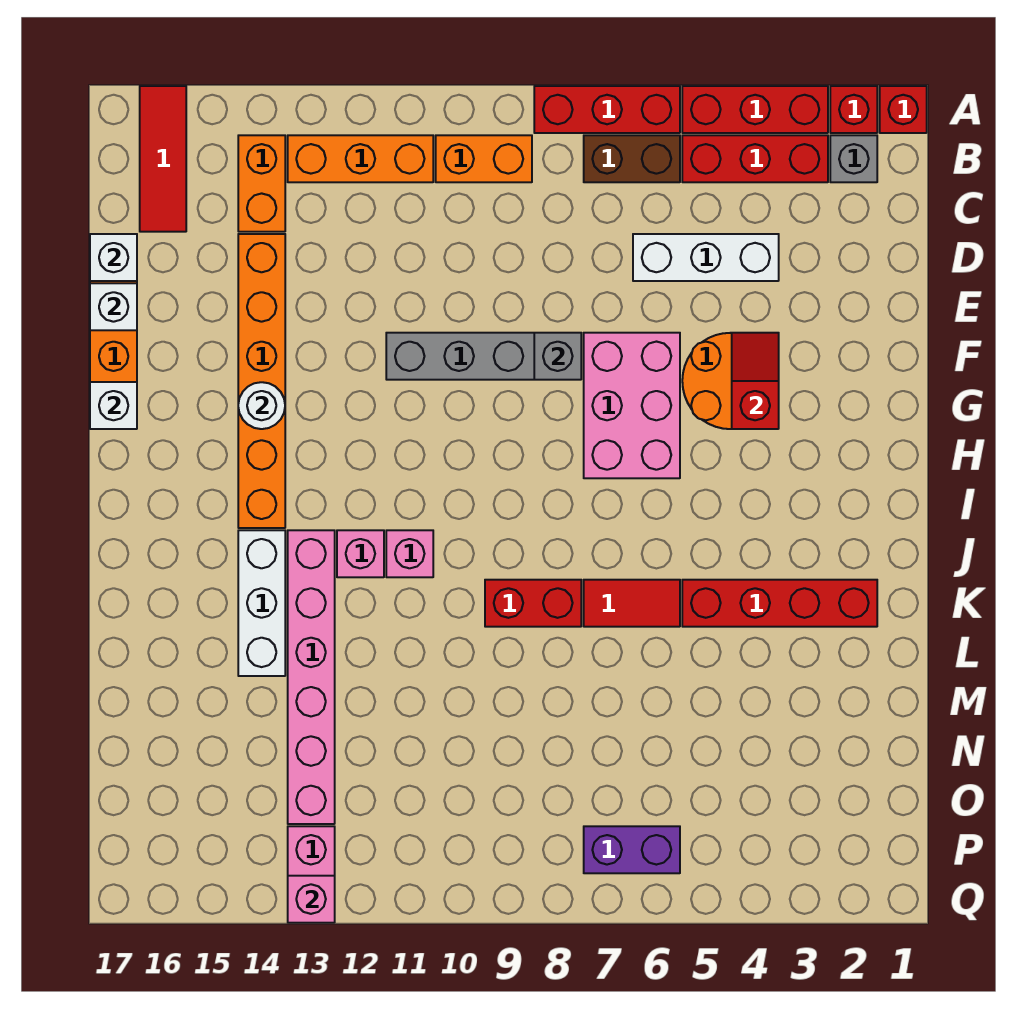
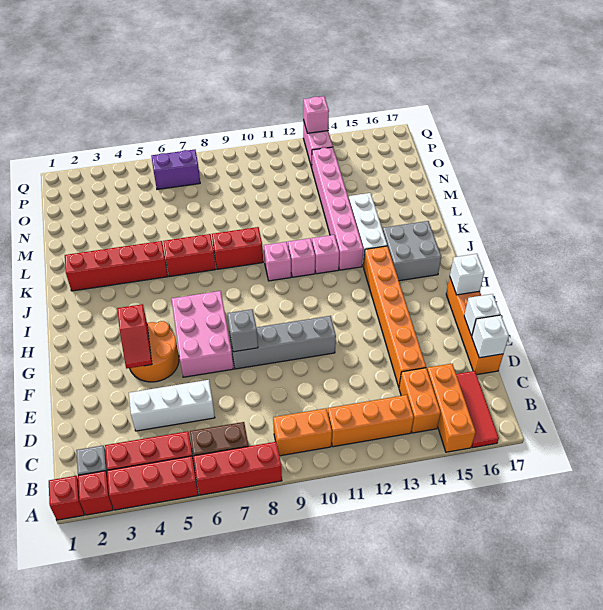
none -> orange 1x3 brick [427,364,476,452]
white 1x1 round brick [238,382,285,429] -> none
none -> grey 2x2 brick [383,221,441,281]
none -> pink 1x1 brick [264,242,291,281]
red 1x2 tile [584,580,680,627] -> red 1x2 brick [163,234,216,277]

